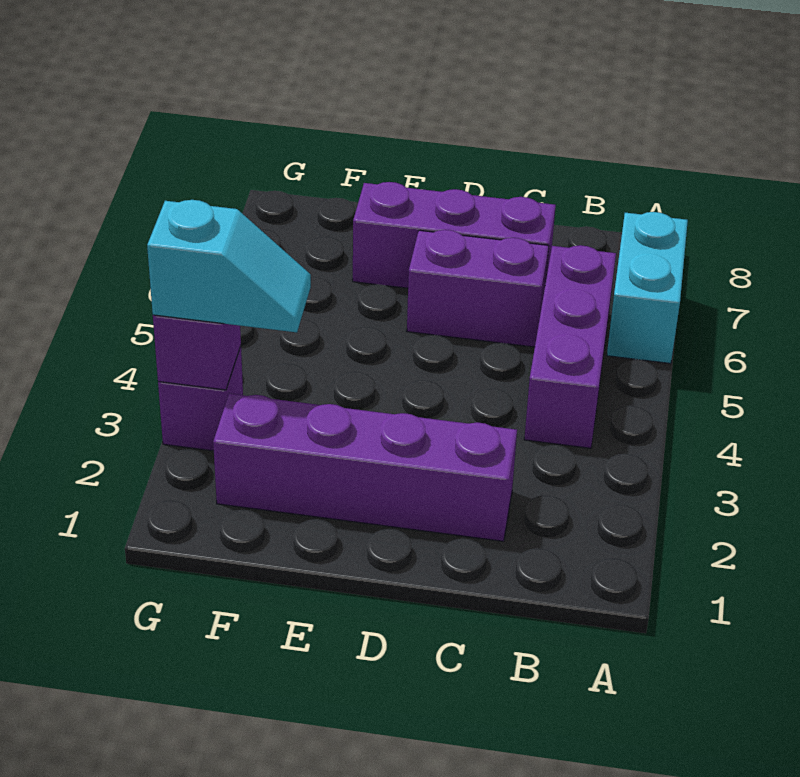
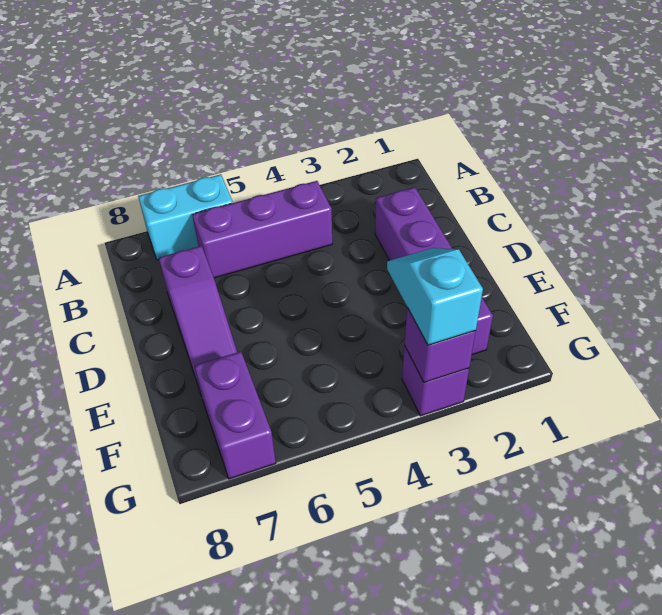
purple 1x2 brick [407,230,549,347] -> purple 1x2 brick moved to [195,352,276,479]
purple 1x3 brick [353,182,556,288] -> purple 1x3 slope [159,246,237,393]

